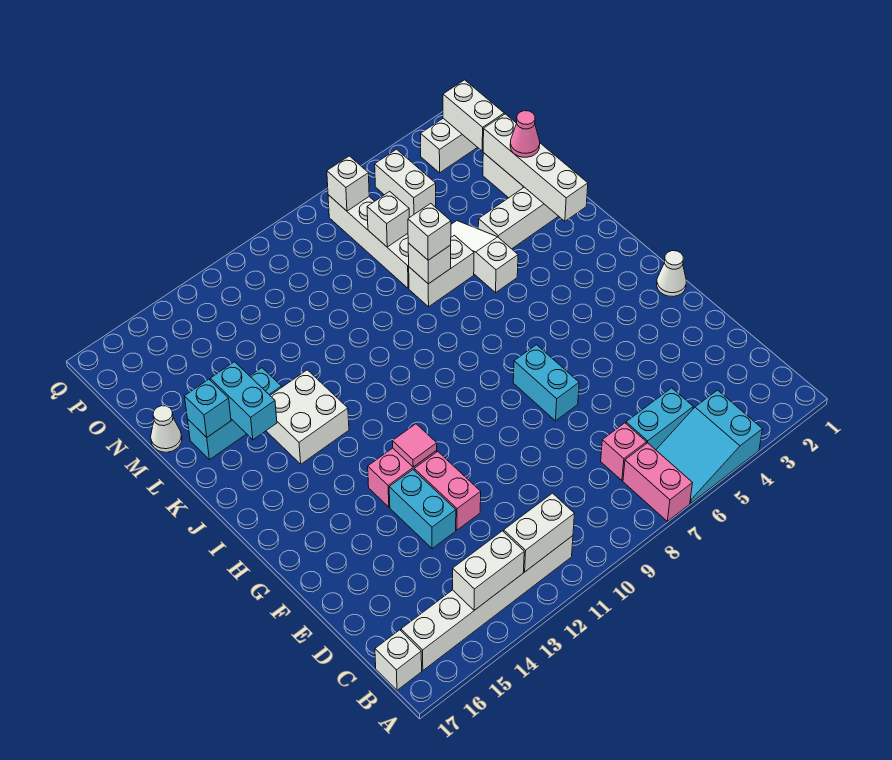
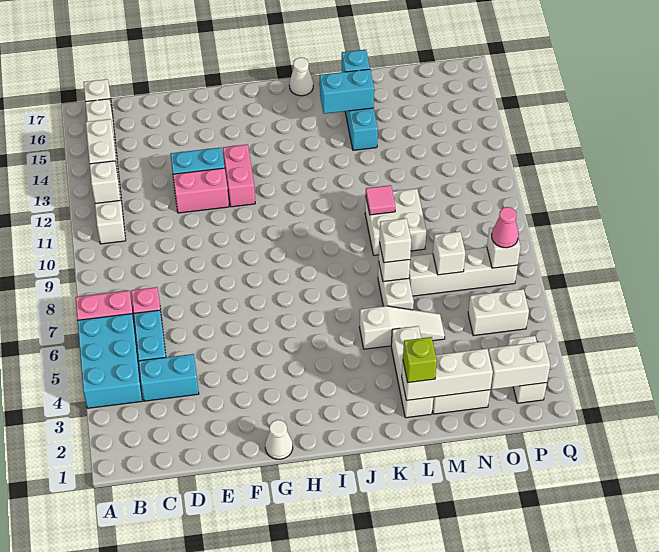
cyan 2x3 slope [656,390,762,503] -> cyan 2x3 brick [77,314,142,408]
white 1x2 brick [504,493,574,572] -> white 1x1 brick [90,161,120,203]
cyan 1x2 brick [513,345,579,421] -> cyan 1x2 brick moved to [139,354,199,401]
pink 1x1 tile [392,424,437,467] -> pink 1x1 tile moved to [366,185,395,215]
white 2x2 brick [266,370,349,464] -> white 2x2 brick moved to [365,189,426,255]
white 1x4 brick [483,114,588,221] -> white 1x3 brick [402,349,493,400]
none -> lime 1x1 brick [403,337,437,383]
pink 1x1 cone [510,111,540,157] -> pink 1x1 cone moved to [492,207,519,248]
white 1x1 cone [151,406,182,452] -> white 1x1 cone moved to [289,58,313,96]

